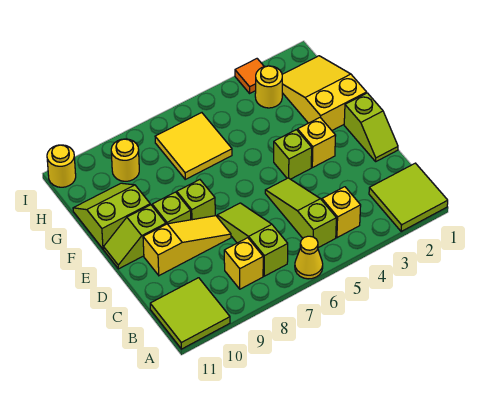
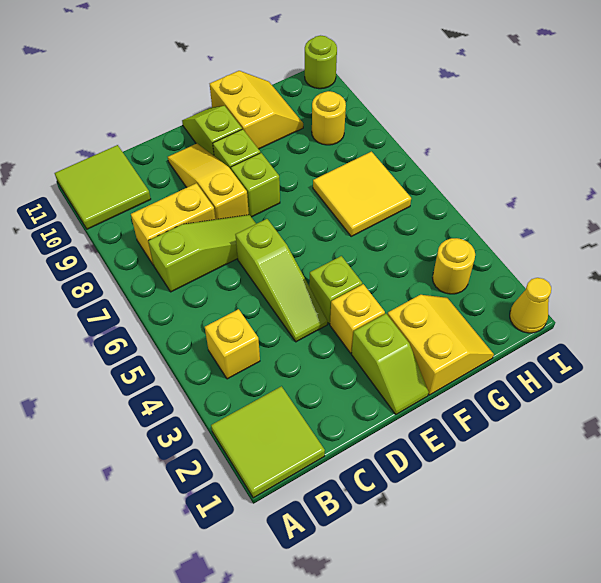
yellow 1x1 cone [295,236,323,279] -> yellow 1x1 cone moved to [510,278,551,333]
lime 1x3 slope [265,178,336,248] -> lime 1x3 slope turned to [235,219,328,342]
yellow 1x1 brick [224,238,263,289] -> yellow 1x2 brick [131,183,215,265]
lime 1x2 slope [344,93,398,161] -> lime 1x2 slope turned to [352,314,429,414]
yellow 1x3 slope [143,216,231,275] -> yellow 1x3 slope turned to [168,144,249,220]
yellow 2x3 slope [282,56,367,130] -> yellow 2x2 slope [388,295,494,395]
lime 2x2 slope [73,183,150,249] -> yellow 2x2 slope [210,71,303,149]
orange 1x1 tile [235,59,264,93] -> none
yellow 1x1 round brick [47,145,76,187] -> lime 1x1 round brick [305,35,337,89]

